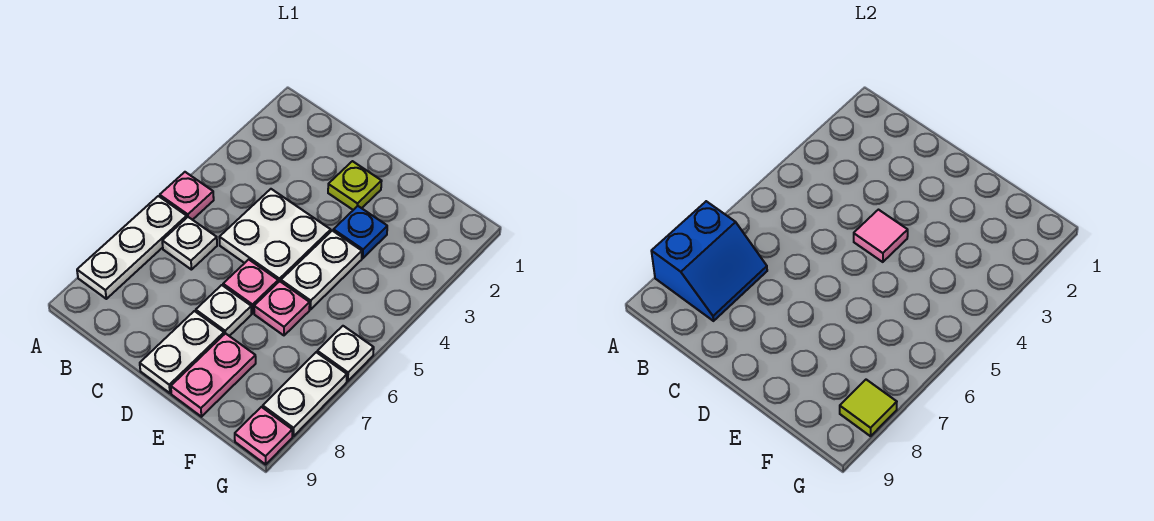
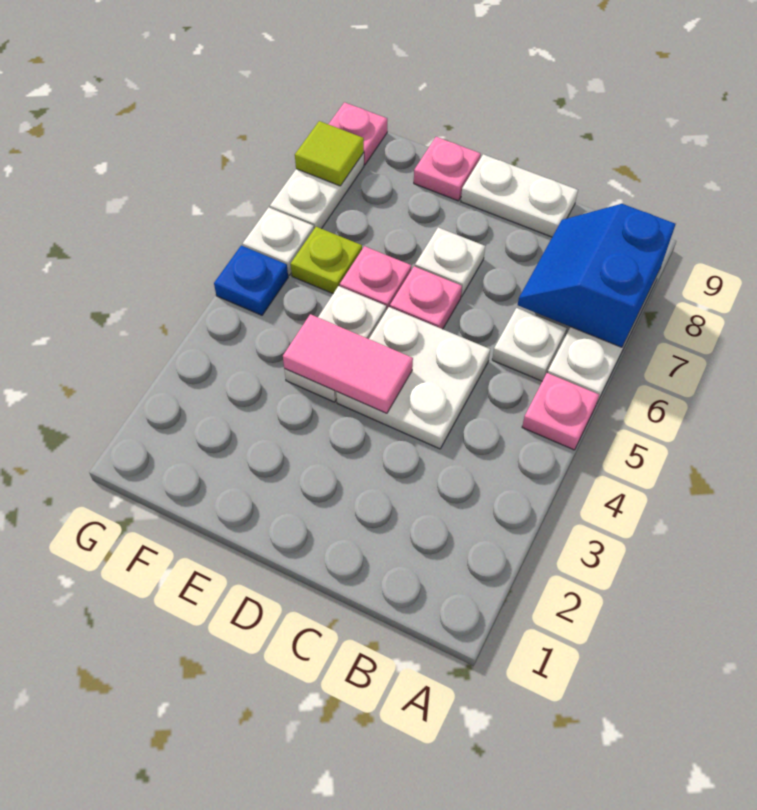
lime 1x1 plate [328,161,382,210] -> lime 1x1 plate moved to [291,227,362,293]
pink 1x1 tile [854,210,908,262] -> pink 1x2 tile [283,314,413,413]
white 1x2 plate [140,311,224,393] -> white 1x2 plate turned to [461,154,578,237]
blue 1x1 plate [333,206,387,258] -> blue 1x1 plate moved to [214,245,288,315]
pink 1x2 plate [171,333,256,417] -> pink 1x1 plate [414,137,481,201]

